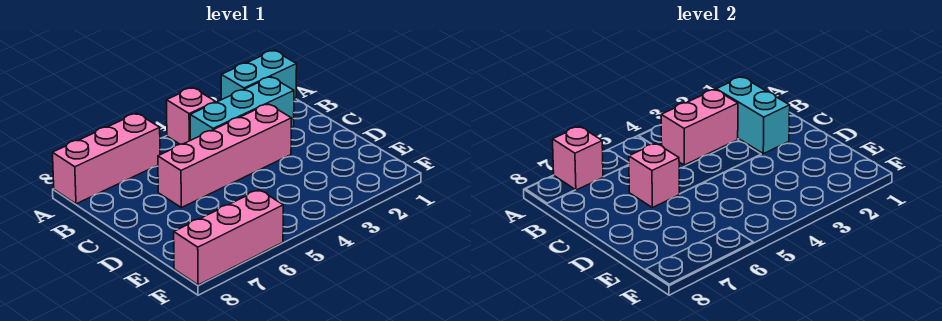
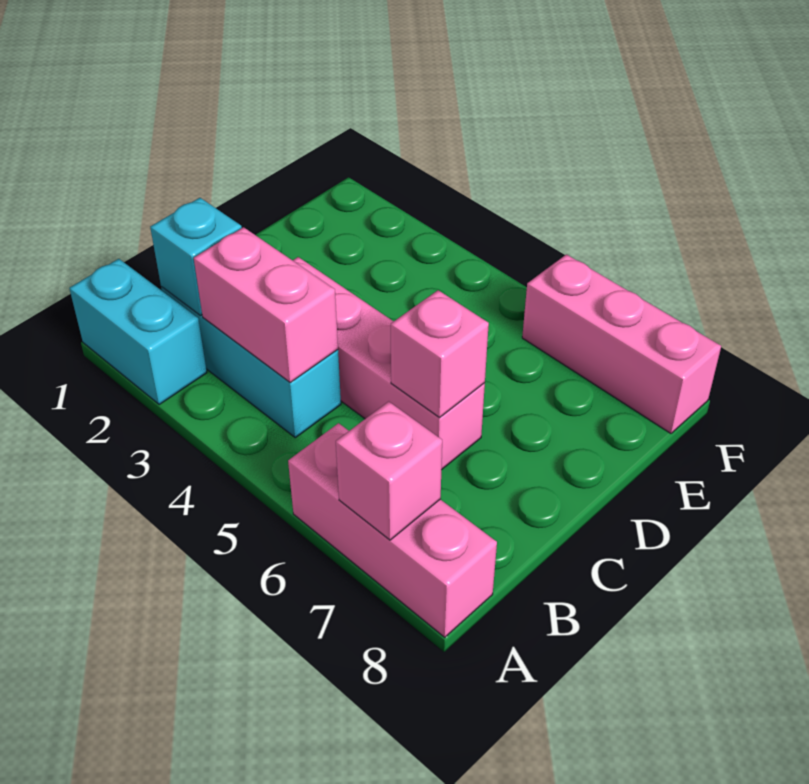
pink 1x1 brick [166,88,215,144] -> none
cyan 1x2 brick [716,77,790,154] -> cyan 1x1 brick [150,198,242,316]

